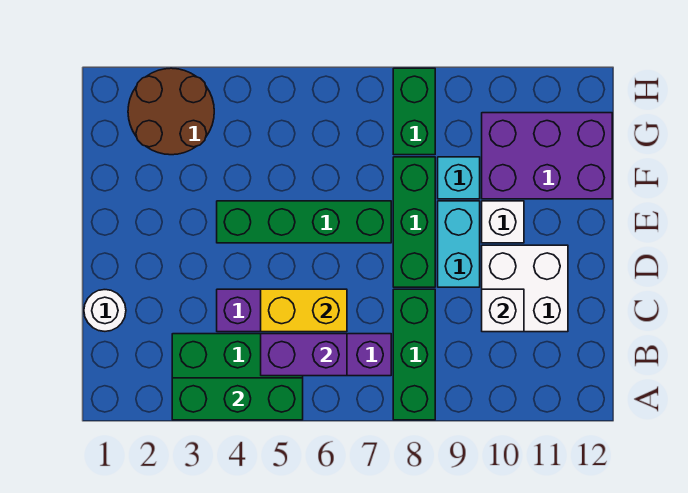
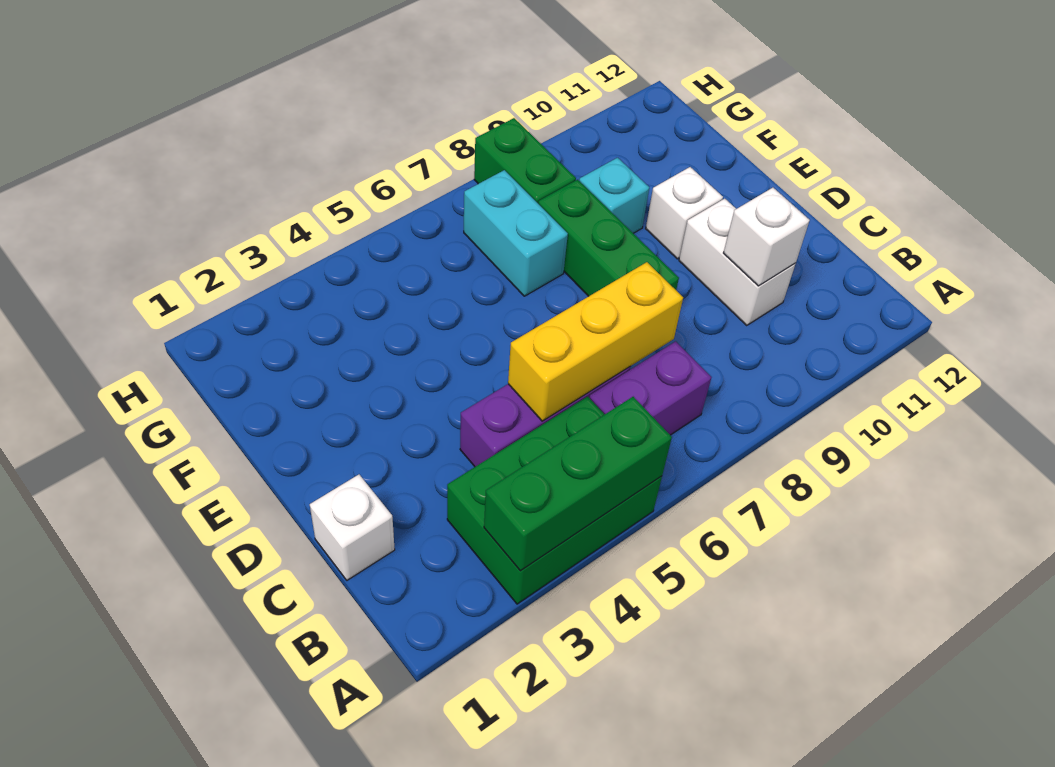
green 1x3 brick [393,289,435,420] -> none
purple 1x2 brick [261,334,347,376] -> none
white 1x1 round brick [84,290,126,331] -> white 1x1 brick [310,475,395,580]
yellow 1x2 brick [261,289,347,332] -> yellow 1x3 brick [508,262,683,421]
white 2x2 brick [482,245,568,332] -> white 1x2 brick [679,199,796,326]
cyan 1x2 brick [438,201,480,287] -> cyan 1x2 brick moved to [464,170,568,296]
green 1x4 brick [217,201,391,243] -> none
purple 2x3 brick [482,113,612,199] -> none
brown 2x2 round brick [128,68,214,155] -> none

